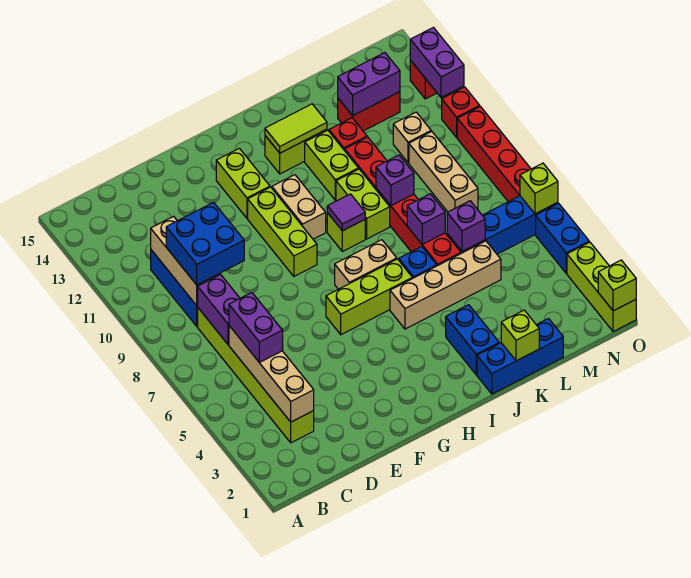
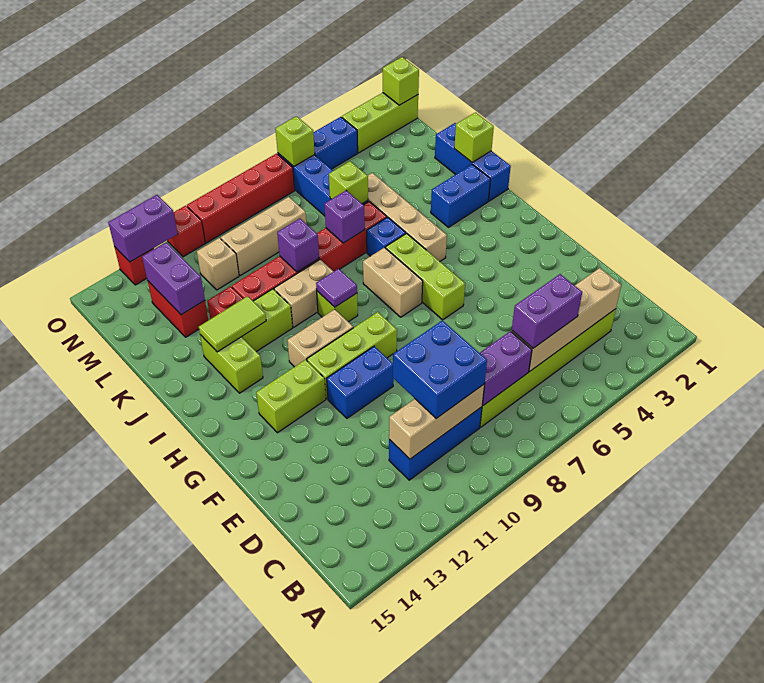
none -> blue 1x2 brick [327,346,394,418]
lime 1x2 tile [265,104,327,153] -> lime 1x2 tile turned to [199,296,266,352]
lime 1x2 brick [336,169,390,239] -> tan 1x2 brick [274,260,333,327]
purple 1x1 brick [447,201,485,251] -> lime 1x1 brick [329,161,368,204]

